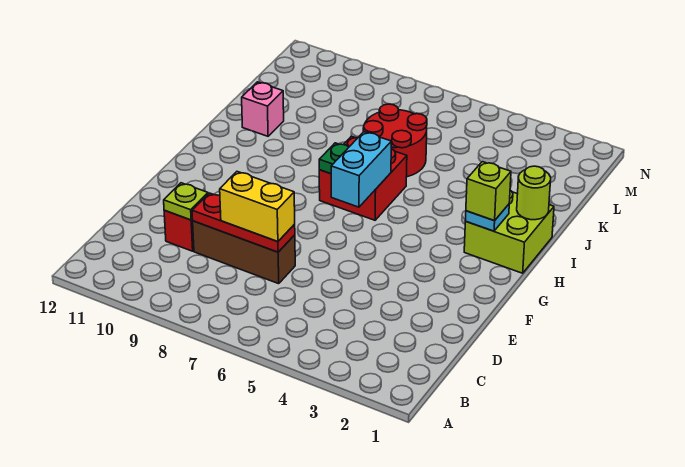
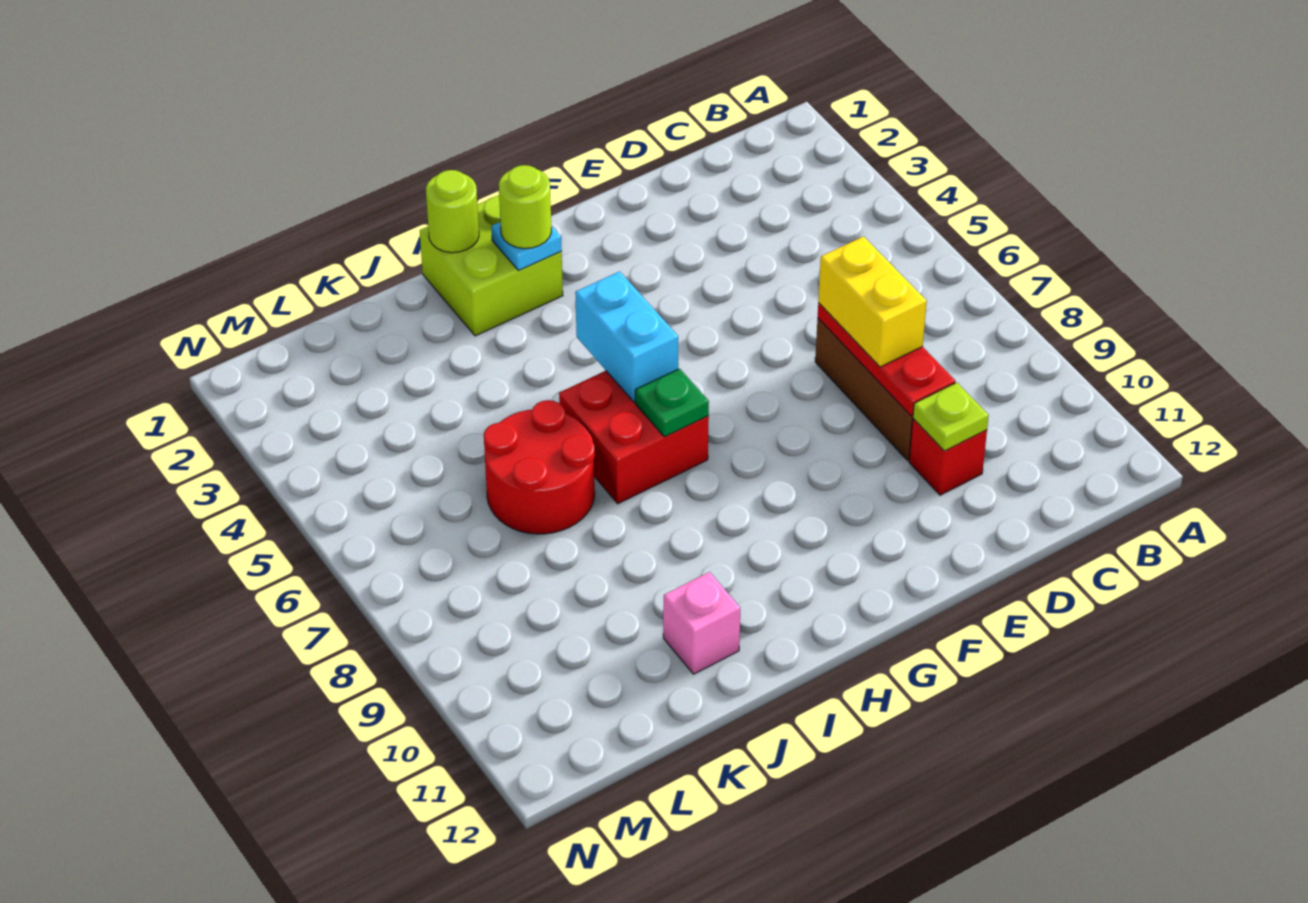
cyan 1x2 brick [331,132,391,207] -> cyan 1x2 brick turned to [575,271,678,402]
lime 1x1 brick [466,162,511,221] -> lime 1x1 round brick [499,165,551,249]

